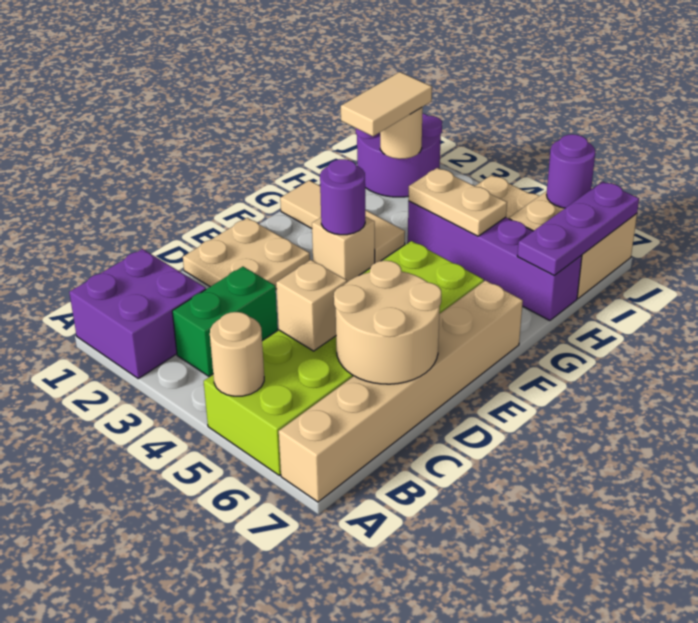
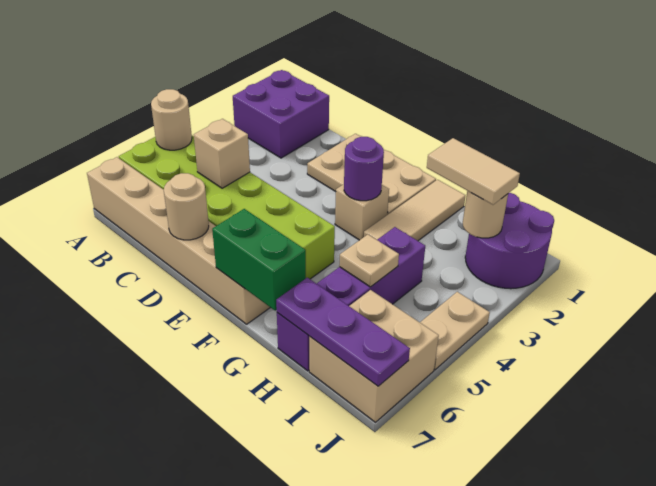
green 1x2 brick [172,267,278,376] -> green 1x2 brick moved to [212,209,306,311]
tan 2x2 round brick [334,261,441,384] -> tan 1x1 round brick [164,173,209,240]
tan 2x2 plate [183,218,310,289] -> tan 2x3 plate [307,134,436,215]
tan 1x2 plate [409,168,507,236] -> tan 1x1 plate [339,235,399,287]
purple 1x1 round brick [546,134,595,208] -> none

